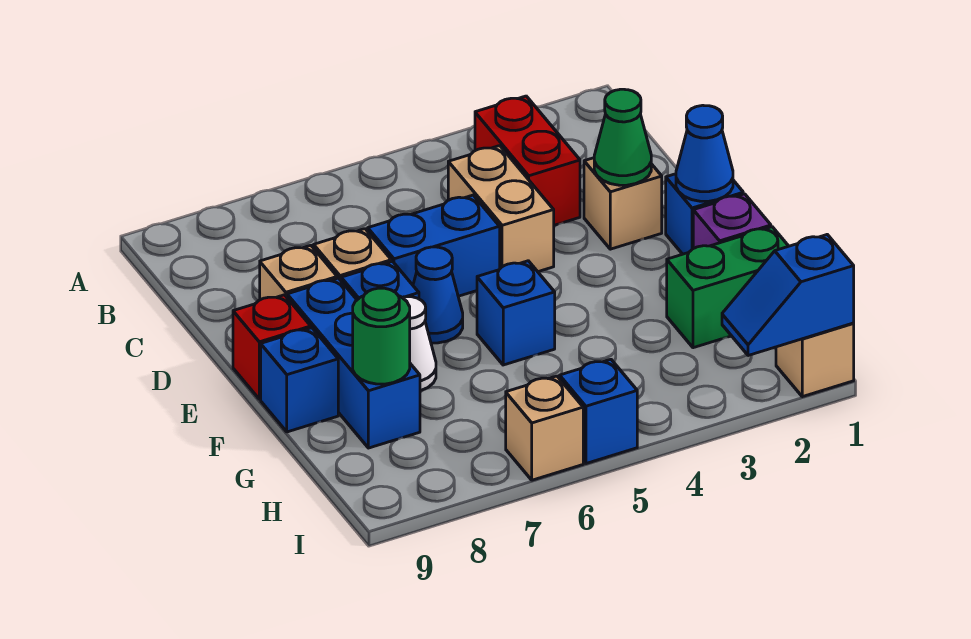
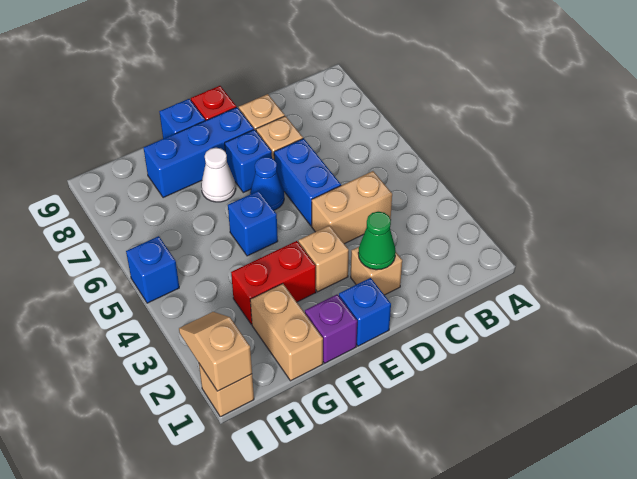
red 1x2 brick [475,96,580,225] -> red 1x2 brick moved to [231,241,316,324]
blue 1x1 cone [676,105,733,201] -> none
green 1x2 brick [667,227,788,348] -> tan 1x2 brick [250,284,323,381]
green 1x1 round brick [353,288,410,384] -> none
blue 1x2 slope [722,235,854,356] -> tan 1x2 slope [179,312,252,391]
tan 1x1 brick [506,376,583,480] -> tan 1x1 brick moved to [298,225,349,292]

